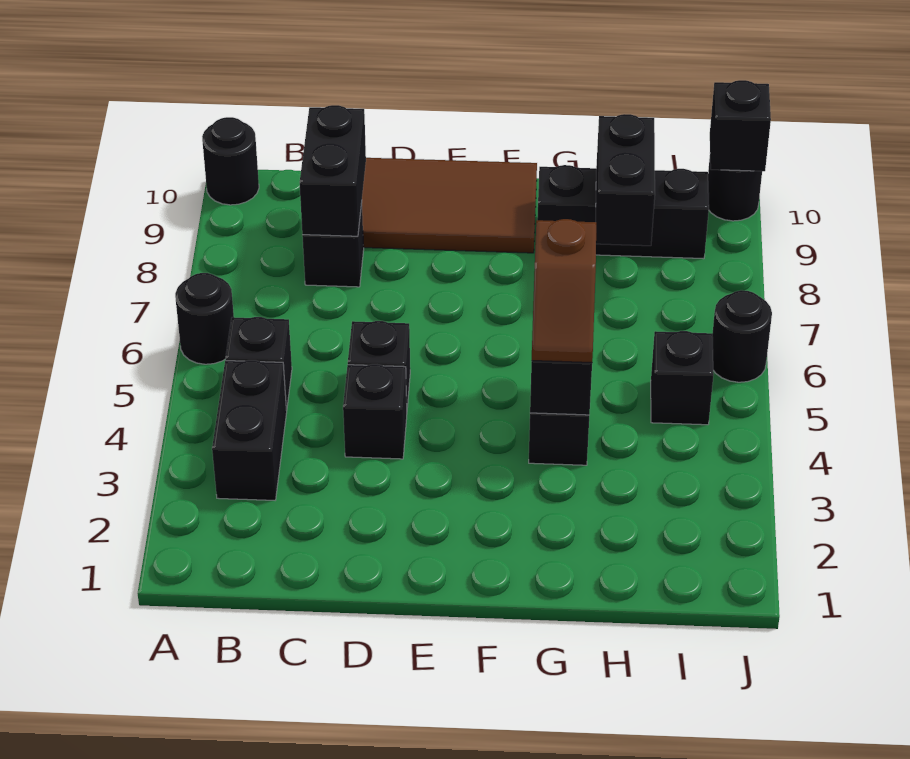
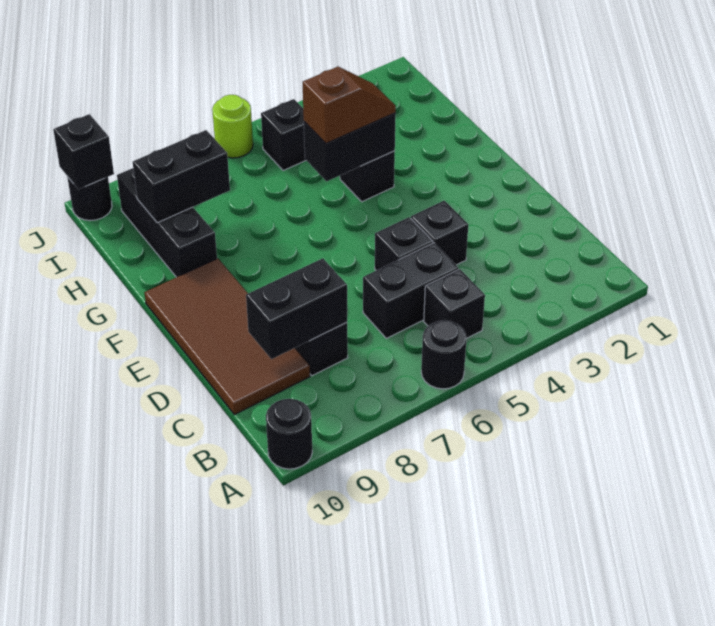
black 1x2 brick [212,360,287,500] -> black 1x2 brick moved to [363,243,459,338]
black 1x1 round brick [712,290,772,382] -> lime 1x1 round brick [212,95,253,158]

